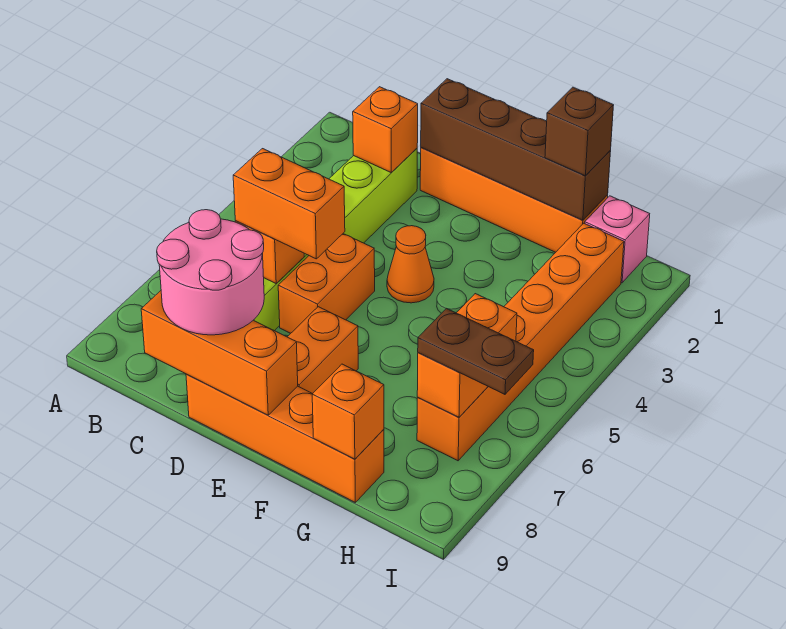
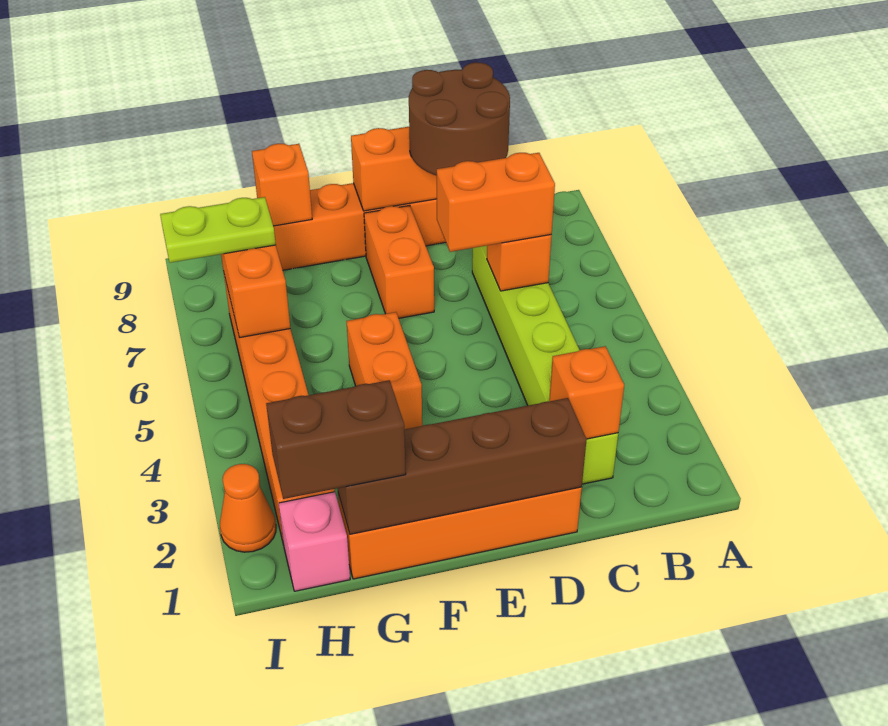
pink 2x2 round brick [157,210,264,335] -> brown 2x2 round brick [409,62,510,176]
orange 1x2 brick [278,234,375,333] -> orange 1x2 brick moved to [347,312,422,429]
orange 1x1 cone [387,226,434,303] -> orange 1x1 cone moved to [220,464,276,552]
brown 1x1 brick [545,87,614,176] -> brown 1x2 brick [266,380,406,499]
brown 1x2 plate [418,308,534,394] -> lime 1x2 plate [160,197,276,263]

